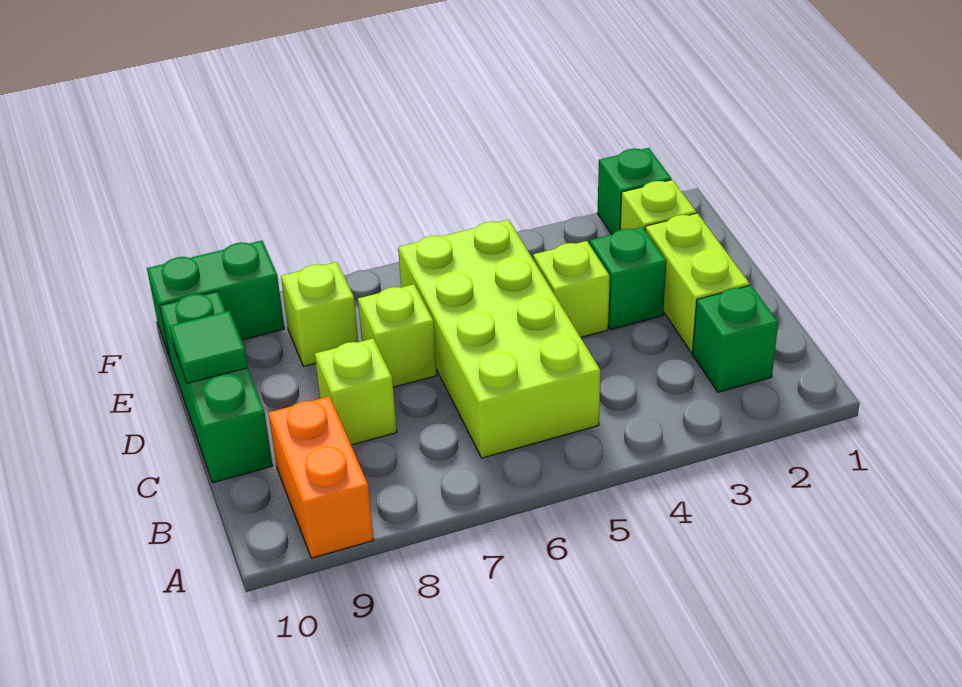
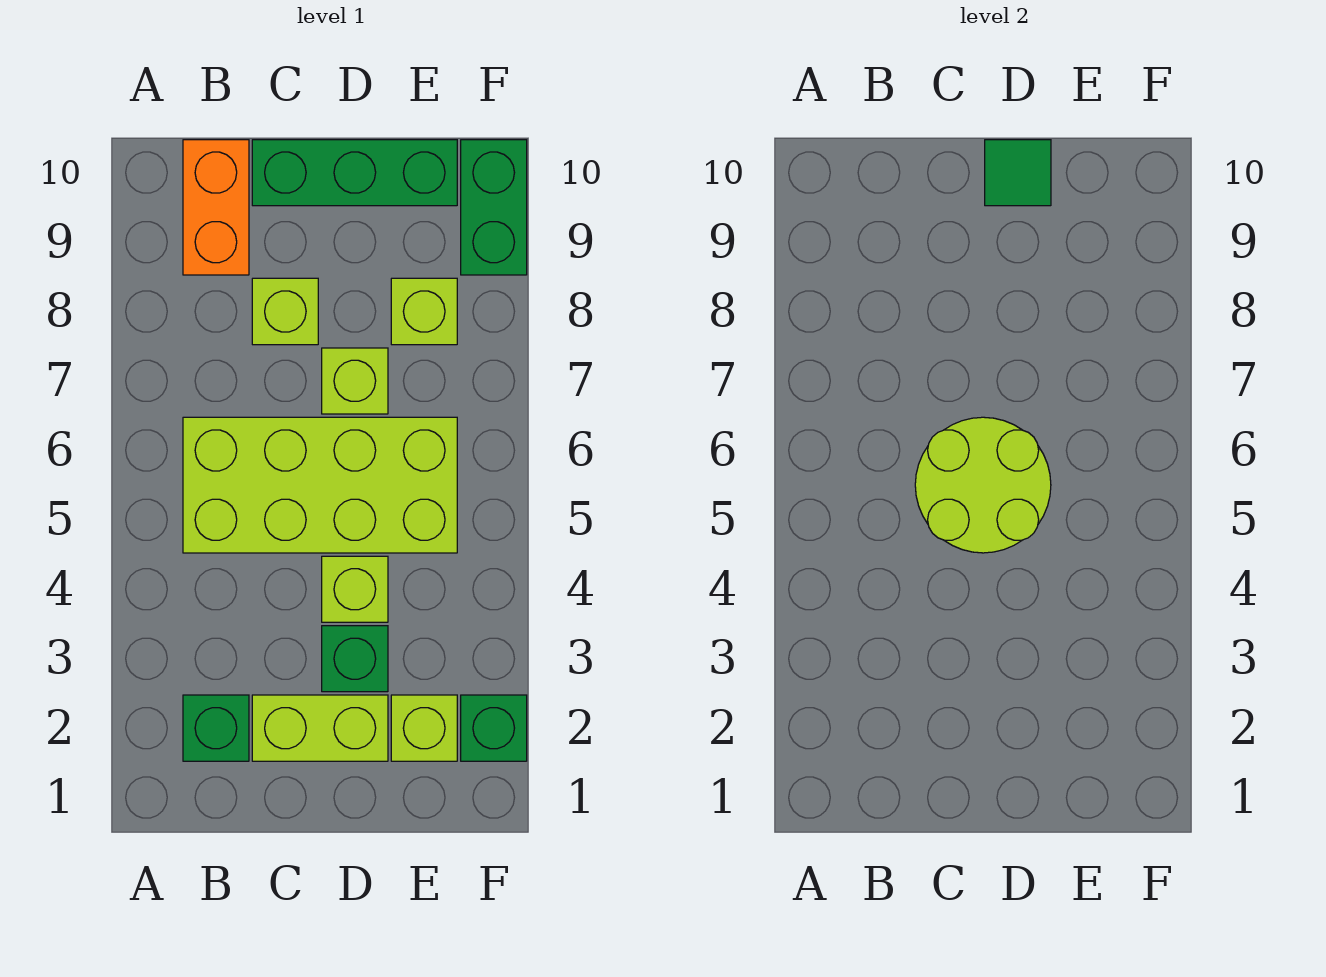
orange 1x2 brick [269,396,374,558] -> orange 1x2 brick turned to [183,140,249,275]
none -> lime 2x2 round brick [915,417,1051,553]

